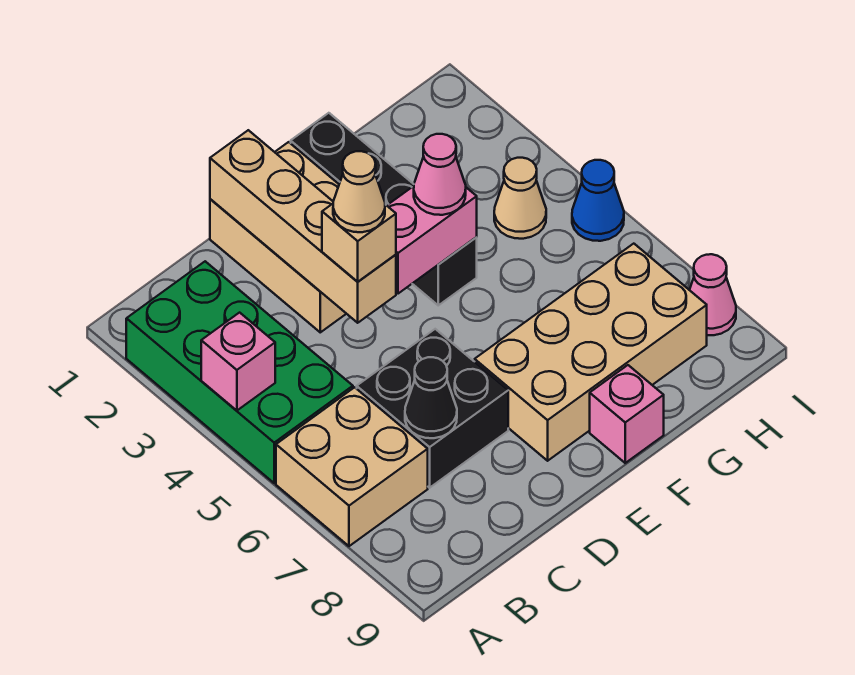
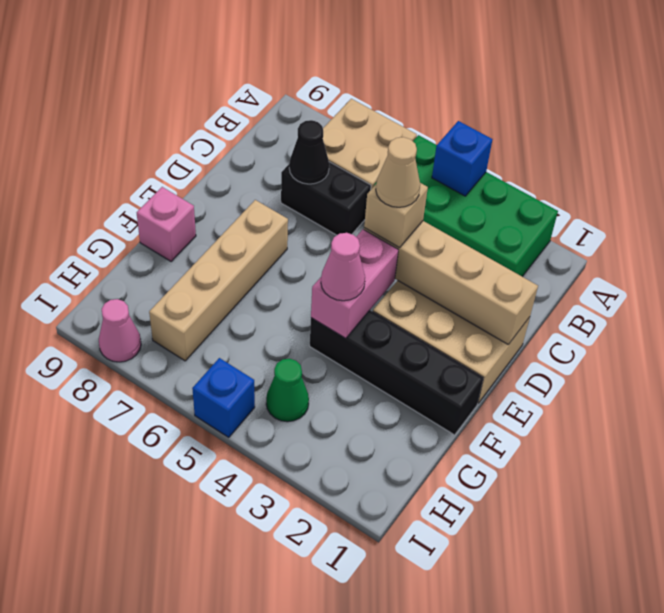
pink 1x1 brick [201,313,275,411] -> blue 1x1 brick [432,121,492,196]
black 2x2 brick [357,329,508,488] -> black 1x2 brick [281,162,371,235]
tan 2x4 brick [475,244,707,461] -> tan 1x4 brick [149,200,288,361]
tan 1x1 cone [494,158,546,239] -> green 1x1 cone [266,359,309,422]
blue 1x1 cone [572,160,624,241] -> blue 1x1 brick [192,358,255,438]

